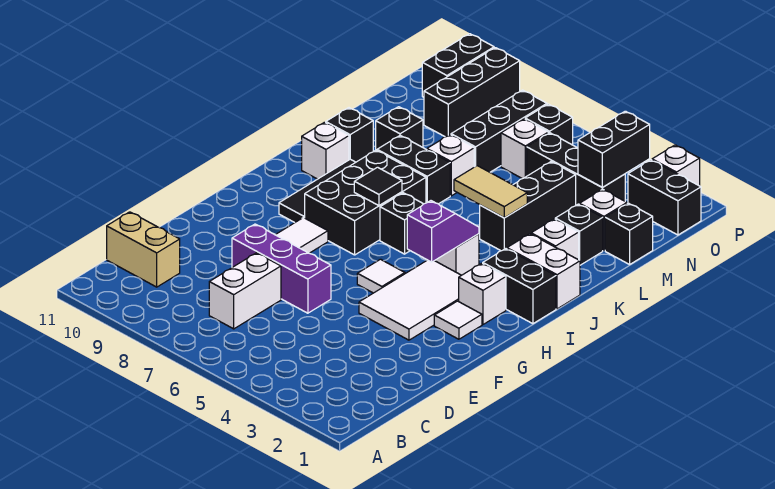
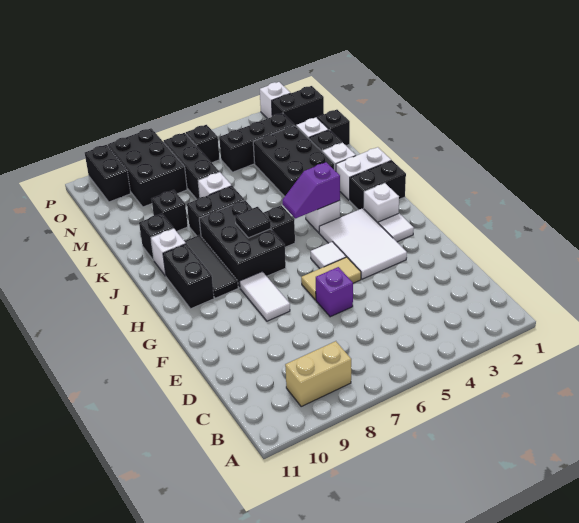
white 1x2 brick [209,253,281,329] -> none
tan 1x2 brick [107,212,180,287] -> tan 1x2 brick moved to [285,341,351,407]
purple 1x3 brick [232,224,331,313] -> purple 1x1 brick [316,267,353,317]
purple 1x2 slope [407,201,479,262] -> purple 1x2 slope turned to [282,162,340,218]
black 1x3 brick [480,162,576,251] -> black 2x3 brick [253,126,334,197]
tan 1x2 tile [454,166,527,218] -> tan 1x2 tile moved to [301,257,361,300]
black 1x2 brick [578,111,650,187] -> black 1x2 brick moved to [163,244,214,309]
white 1x1 brick [501,119,548,179] -> none
black 1x3 brick [424,48,520,137] -> black 2x3 brick [108,128,187,207]

